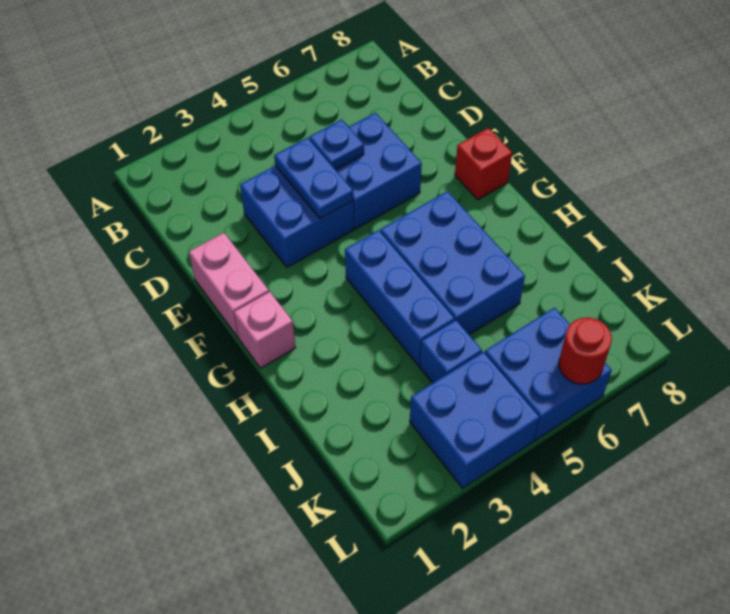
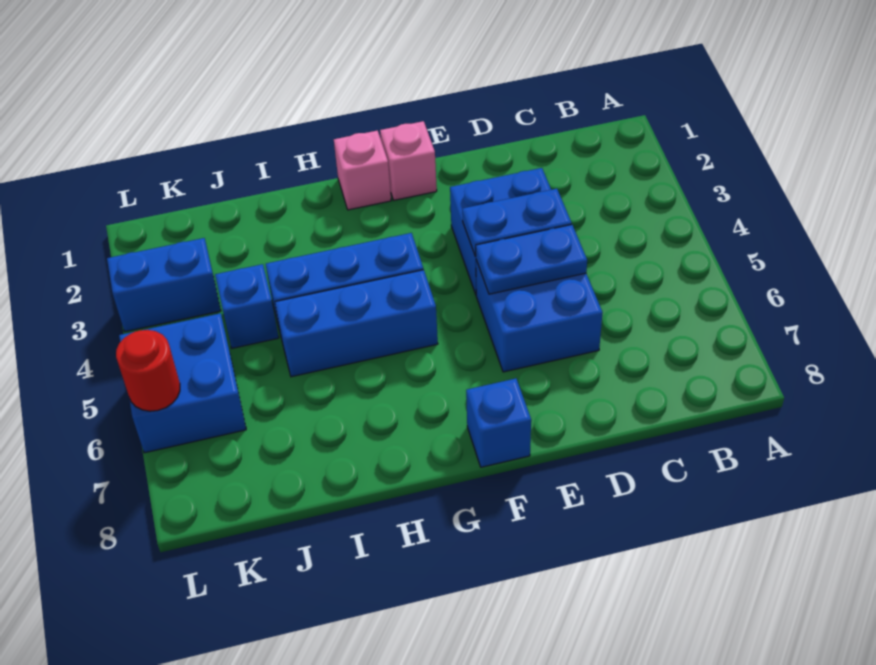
blue 1x1 plate [309,120,364,170] -> blue 1x2 plate [476,225,587,294]
pink 1x2 brick [189,233,269,337] -> pink 1x1 brick [380,121,437,200]
red 1x1 brick [455,128,512,200] -> blue 1x1 brick [466,378,531,467]
blue 2x3 brick [380,191,525,335] -> blue 1x3 brick [275,270,438,377]
blue 2x2 brick [410,352,540,488] -> blue 1x2 brick [107,238,221,332]

